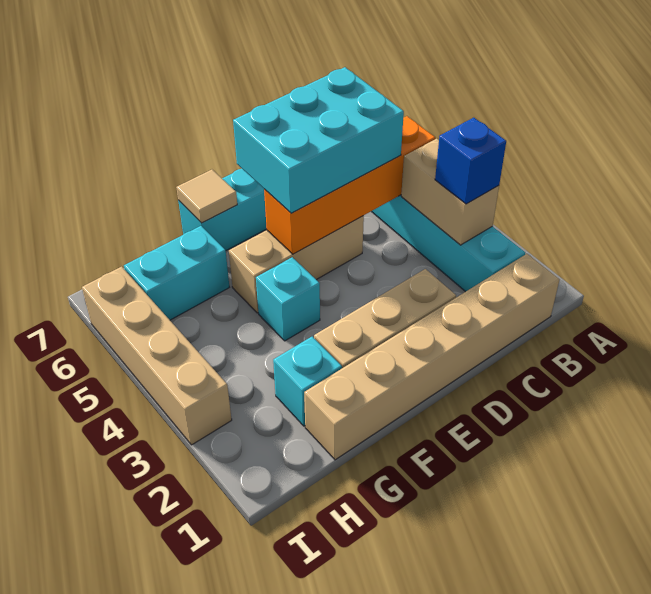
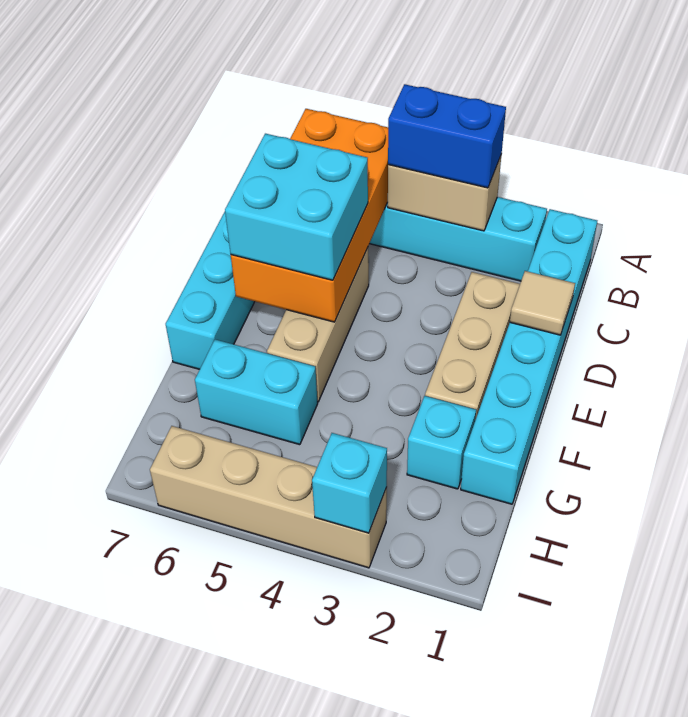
tan 1x6 brick [304,254,559,460] -> cyan 1x6 brick [461,209,597,504]
blue 1x1 brick [435,118,506,204] -> blue 1x2 brick [388,84,506,188]
orange 1x4 brick [264,116,435,254] -> orange 2x4 brick [231,109,388,322]
cyan 2x3 brick [233,67,404,213] -> cyan 2x2 brick [225,134,368,280]
cyan 1x1 brick [256,257,320,341] -> cyan 1x1 brick moved to [312,433,387,533]
tan 1x1 tile [176,170,237,223] -> tan 1x1 tile moved to [510,271,575,335]
cyan 1x2 brick [124,226,229,320] -> cyan 1x2 brick turned to [195,340,318,445]

